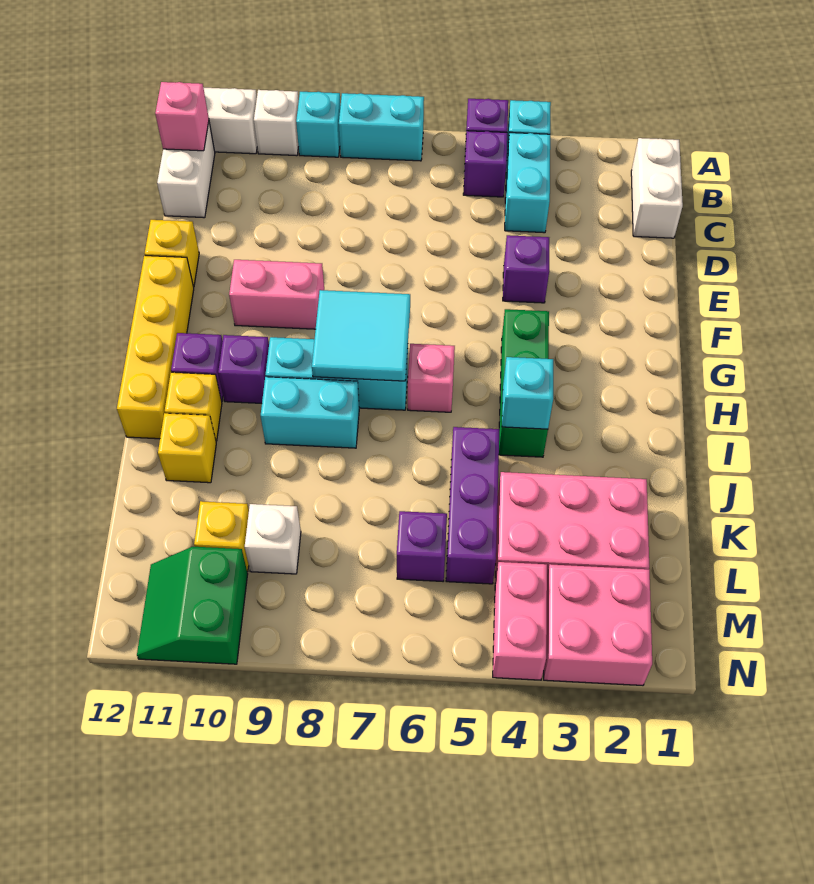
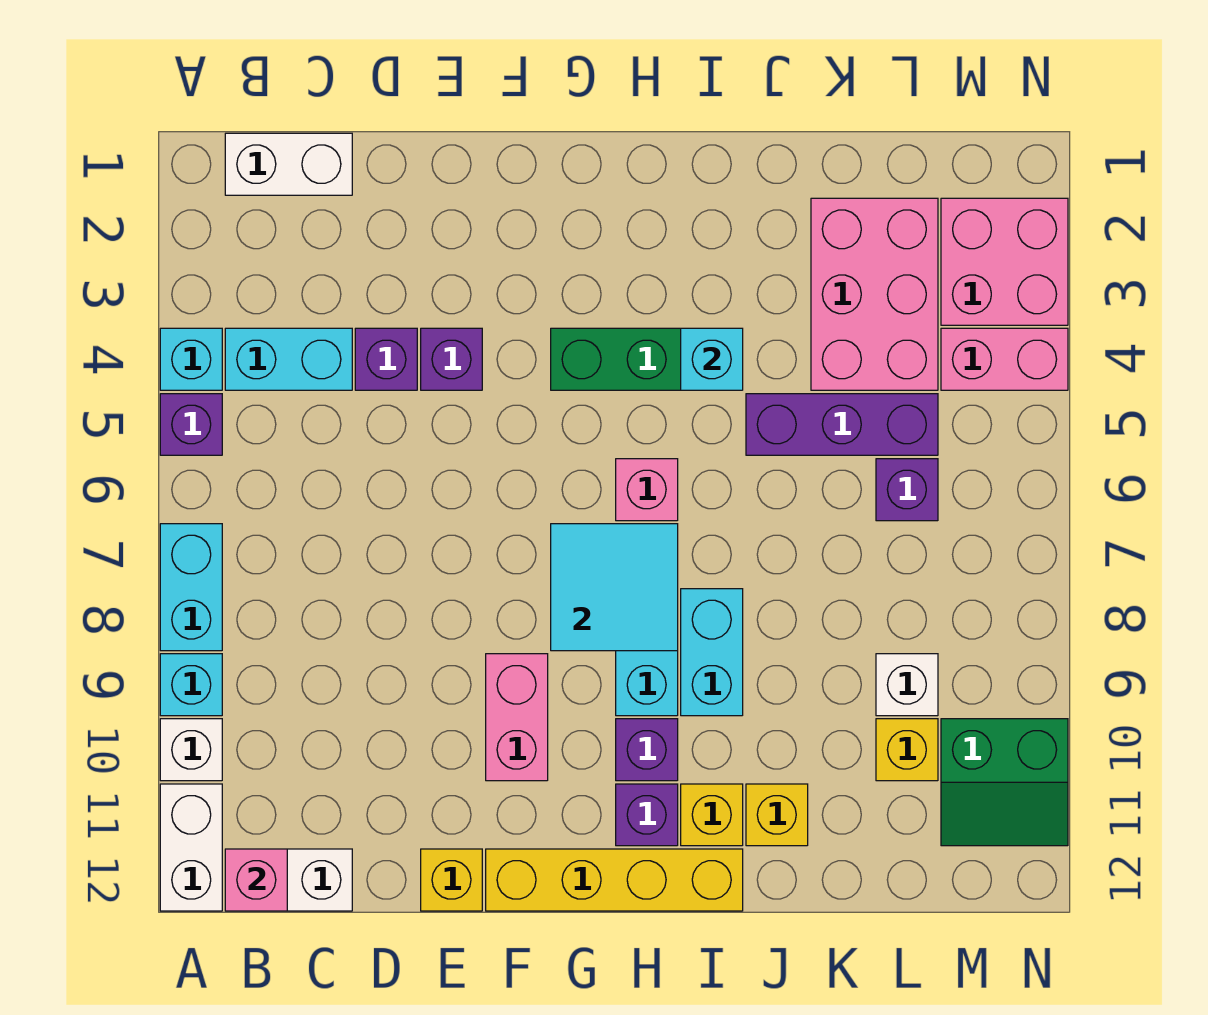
purple 1x1 brick [463,131,507,197] -> purple 1x1 brick moved to [355,328,417,390]

